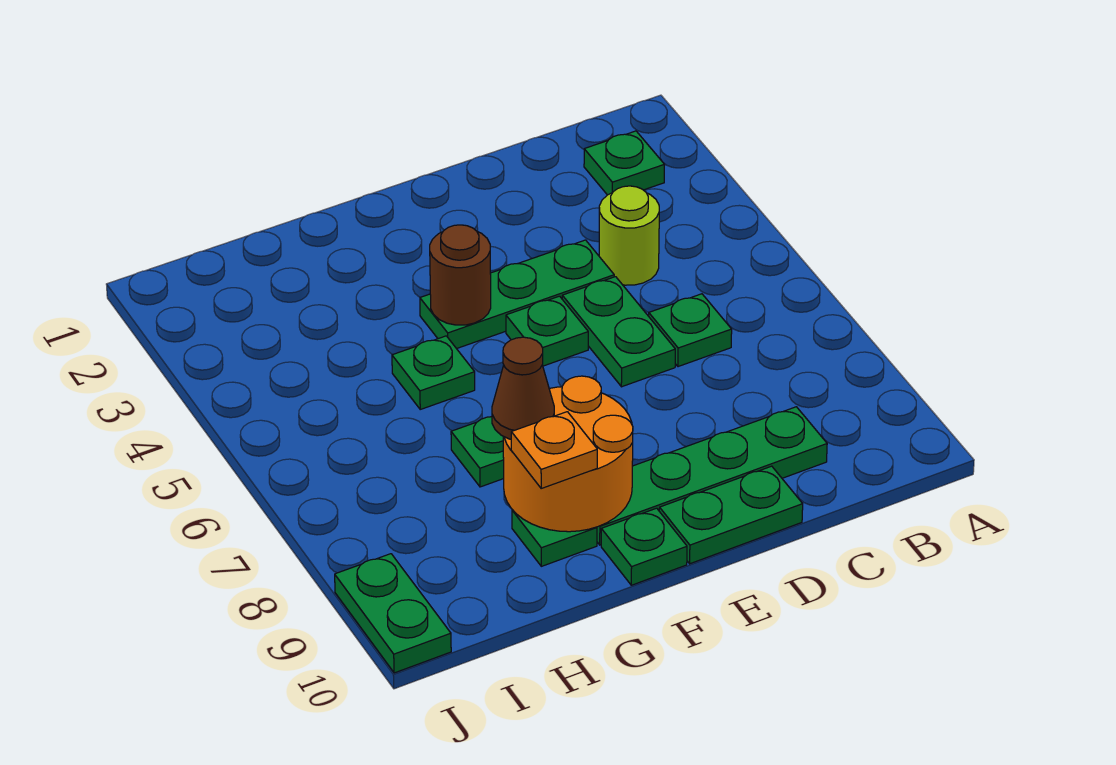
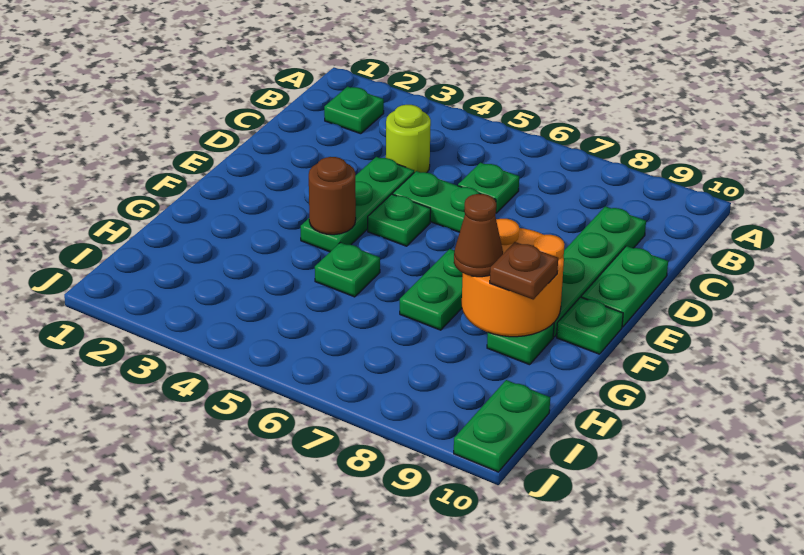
orange 1x1 plate [511,412,597,488] -> brown 1x1 plate [490,242,558,299]
green 1x2 plate [335,554,451,673] -> green 1x2 plate turned to [454,380,550,472]

